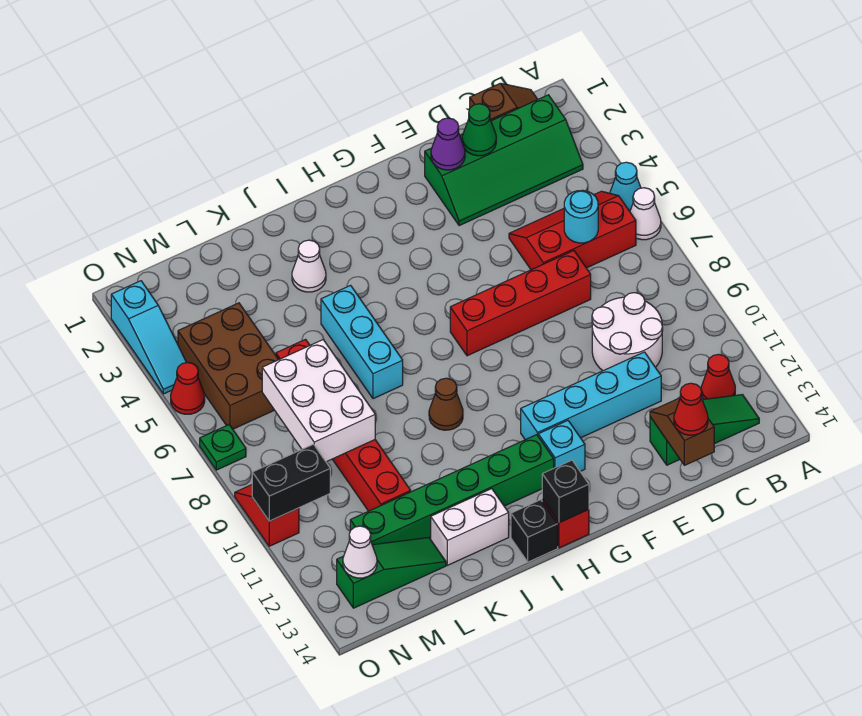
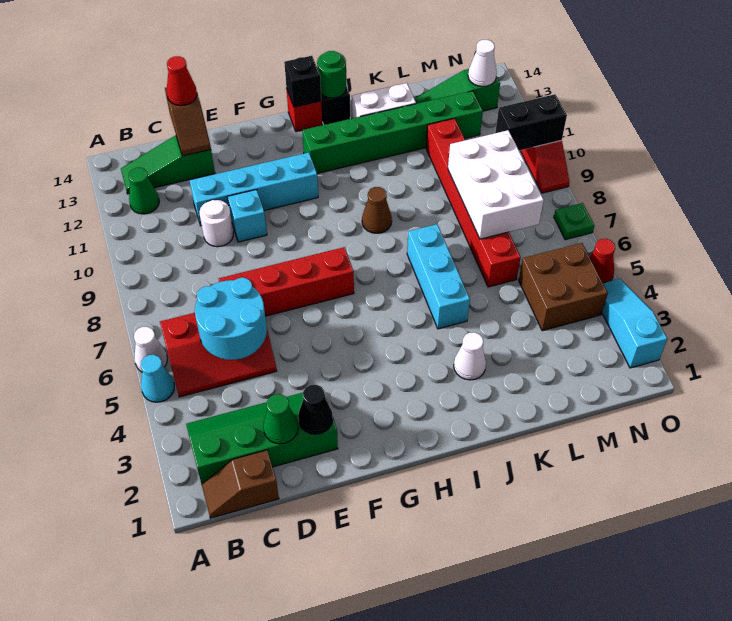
red 1x1 cone [701,354,735,399] -> green 1x1 cone [129,168,159,214]
cyan 1x1 round brick [564,190,598,243] -> cyan 2x2 round brick [195,278,267,360]
white 2x2 round brick [592,293,663,371] -> white 1x1 round brick [199,200,233,247]
purple 1x1 cone [431,118,465,170] -> black 1x1 cone [298,385,333,434]
cyan 1x1 brick [538,421,585,471] -> cyan 1x1 brick moved to [228,190,267,242]
none -> green 1x1 round brick [317,51,347,98]
brown 2x3 brick [178,303,279,429] -> brown 2x2 brick [519,243,608,331]

